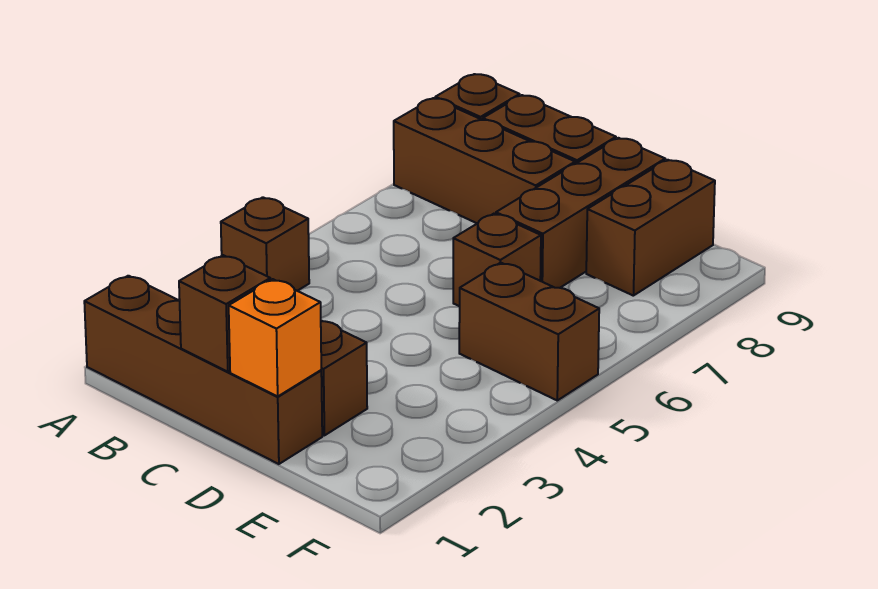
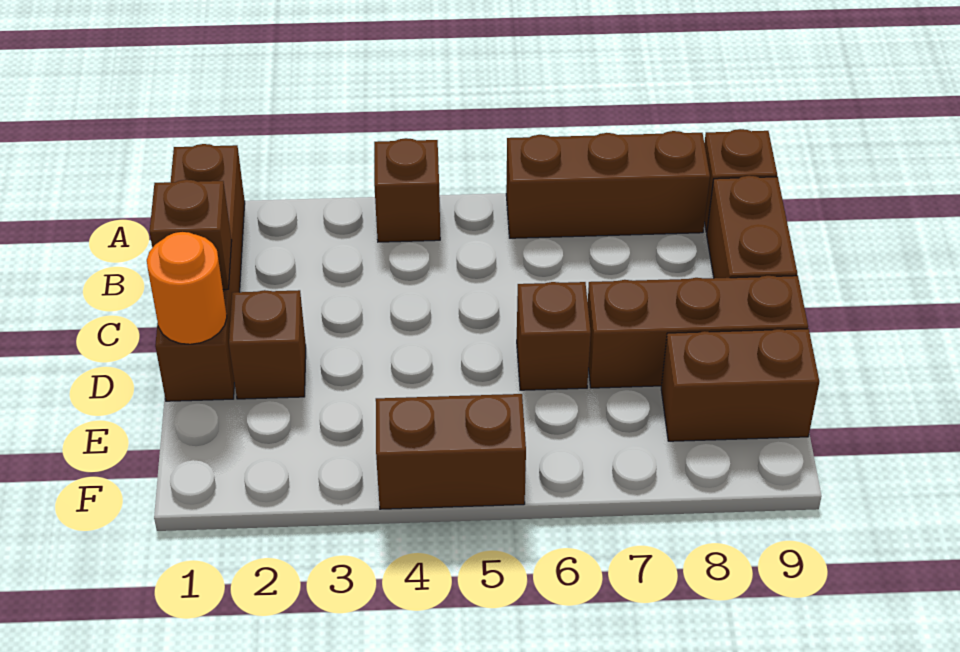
brown 1x3 brick [394,98,575,223] -> brown 1x3 brick turned to [506,131,710,238]
orange 1x1 brick [229,279,321,396] -> orange 1x1 round brick [147,232,227,344]
brown 1x2 brick [459,263,599,400] -> brown 1x2 brick turned to [376,394,526,509]

